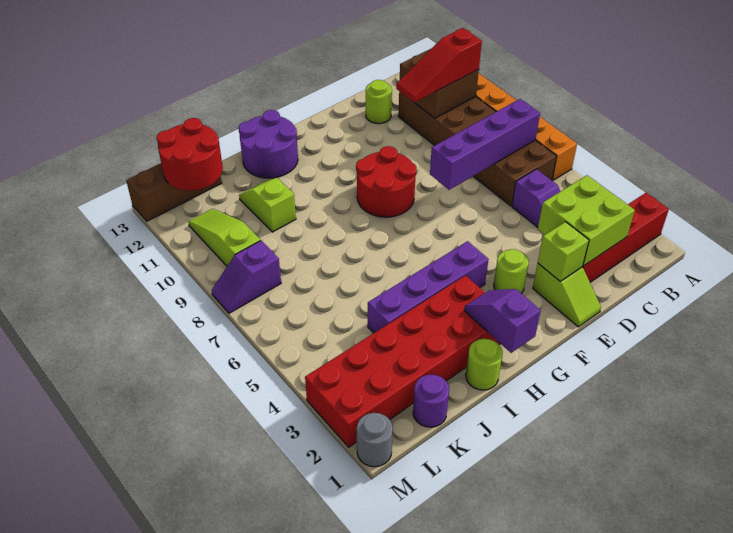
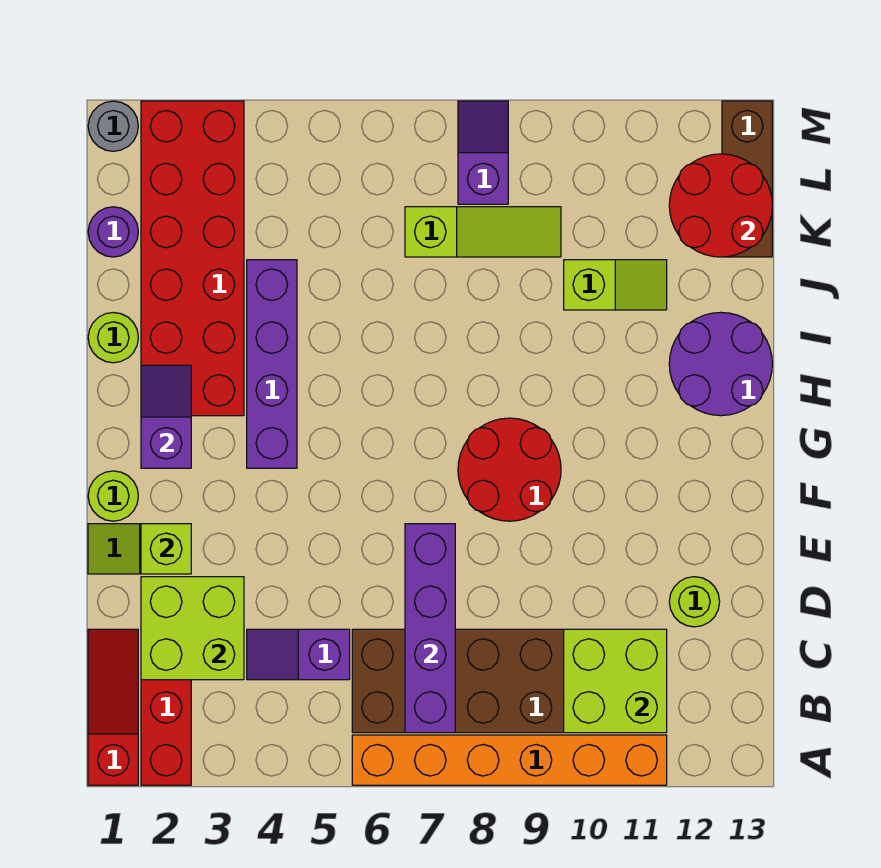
brown 2x2 brick [400,49,479,118] -> lime 2x2 brick [564,629,667,733]
red 1x3 slope [396,28,482,103] -> red 1x3 slope moved to [88,629,138,785]
lime 1x1 round brick [494,249,529,294] -> lime 1x1 round brick moved to [88,471,138,521]
purple 1x2 slope [464,289,541,353] -> purple 1x2 slope turned to [141,365,191,468]
lime 1x3 slope [188,209,260,266] -> lime 1x3 slope moved to [405,207,561,257]

